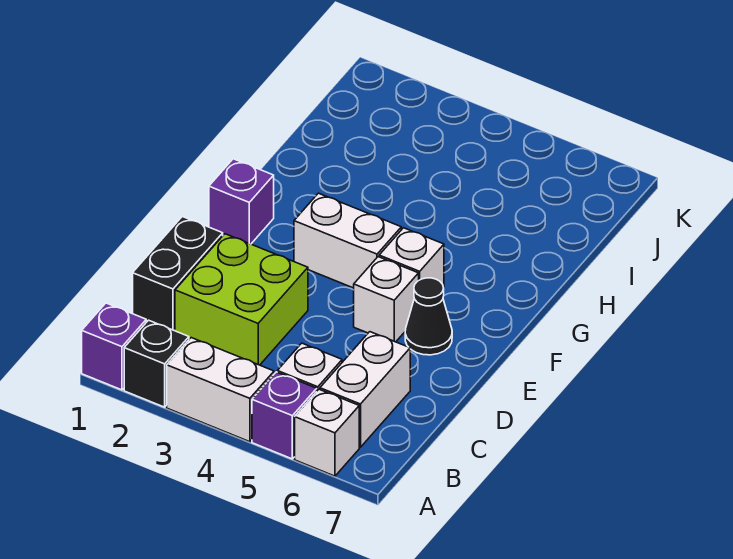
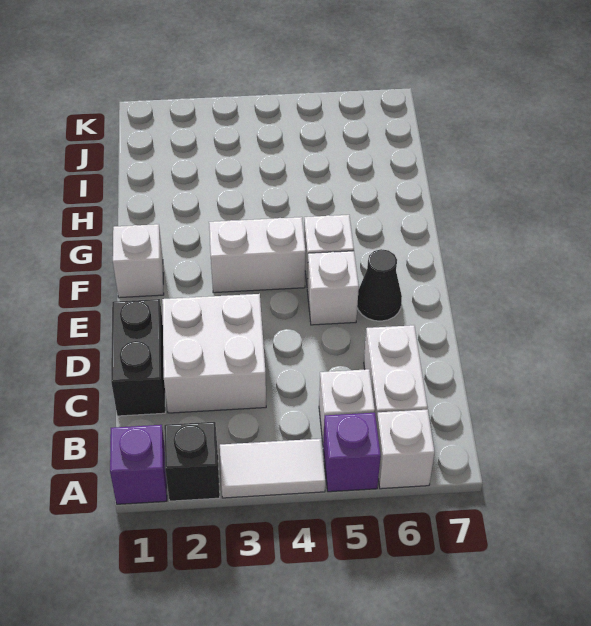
white 1x2 brick [167,338,274,442] -> white 1x2 tile [220,439,325,498]
lime 2x2 brick [175,234,308,365] -> white 2x2 brick [162,294,266,413]
purple 1x1 brick [209,159,274,244] -> white 1x1 brick [113,224,164,298]

